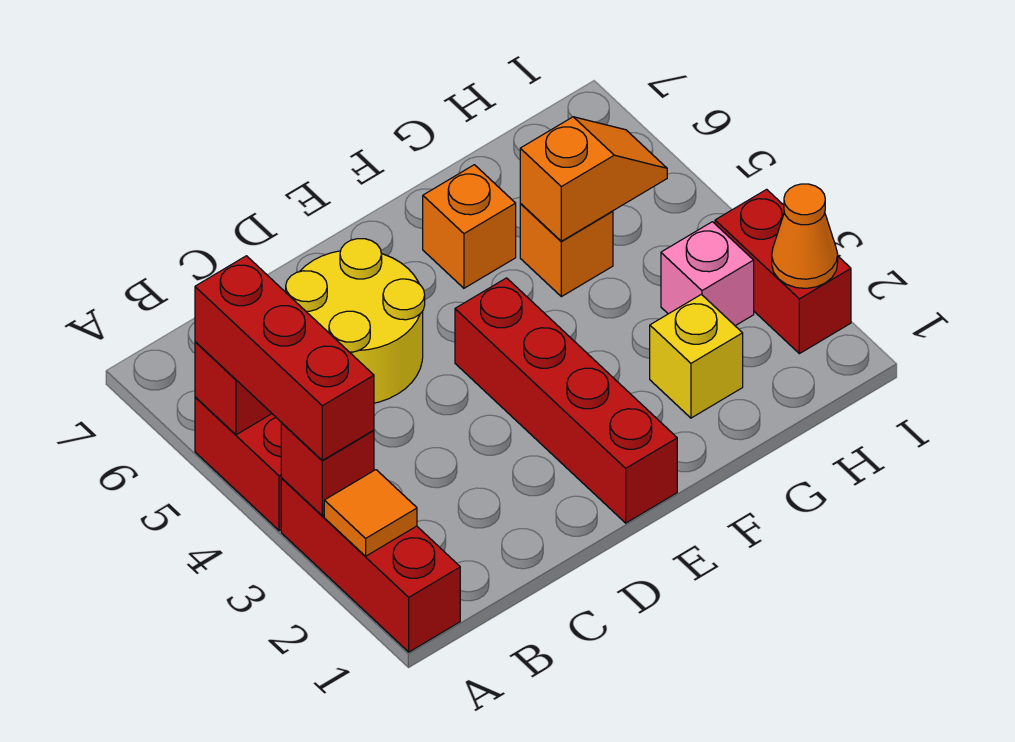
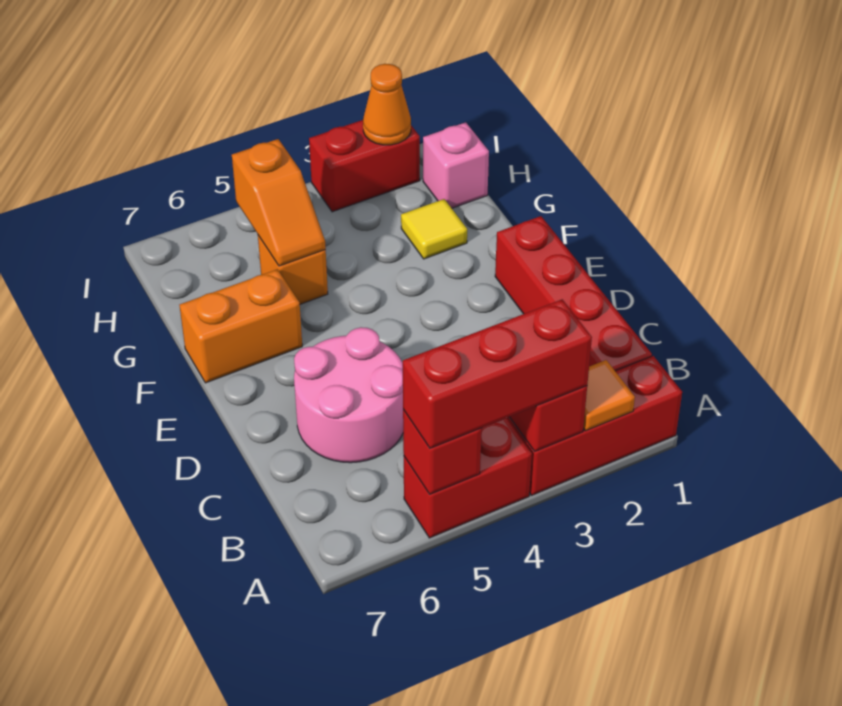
yellow 2x2 round brick [286,239,425,403] -> pink 2x2 round brick [294,327,403,463]
red 1x4 brick [455,278,677,523] -> red 1x4 brick turned to [495,216,652,371]
orange 1x1 brick [423,165,516,288] -> orange 1x2 brick [179,269,302,383]
yellow 1x1 brick [650,294,743,418] -> yellow 1x1 tile [401,199,467,259]
orange 1x2 slope [520,117,667,241] -> orange 1x2 slope turned to [232,139,326,266]
pink 1x1 brick [661,222,754,326] -> pink 1x1 brick moved to [423,122,489,208]

